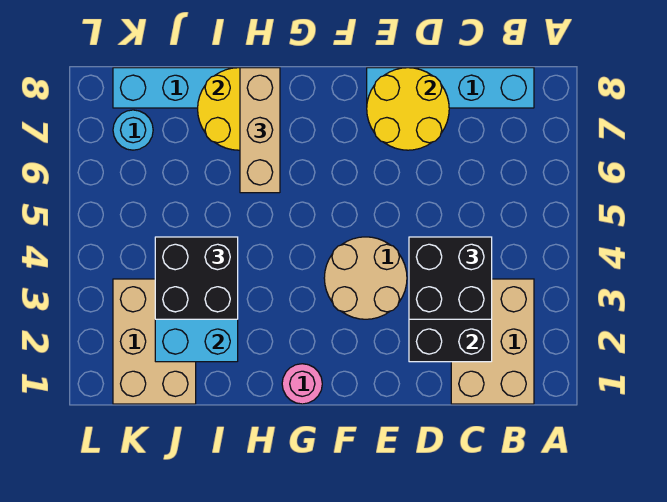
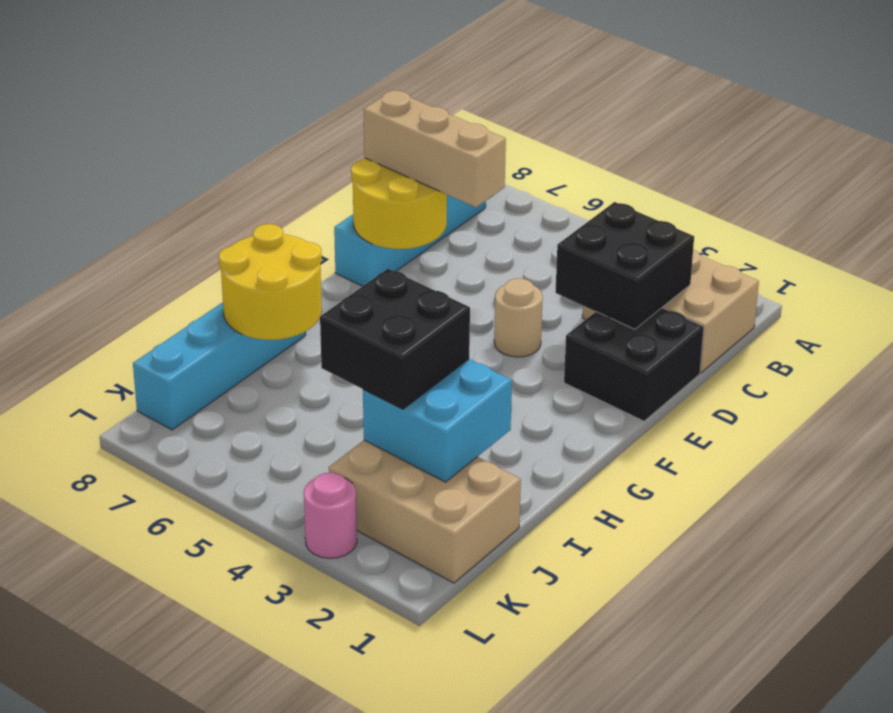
black 2x2 brick [409,237,492,319] -> black 2x2 brick moved to [564,308,704,421]
tan 2x2 round brick [324,237,407,319] -> tan 1x1 round brick [494,279,543,357]
pink 1x1 round brick [282,364,322,404] -> pink 1x1 round brick moved to [304,473,357,558]
tan 1x3 brick [240,68,280,193] -> tan 1x3 brick moved to [363,90,506,207]
cyan 1x1 round brick [113,110,153,150] -> none

